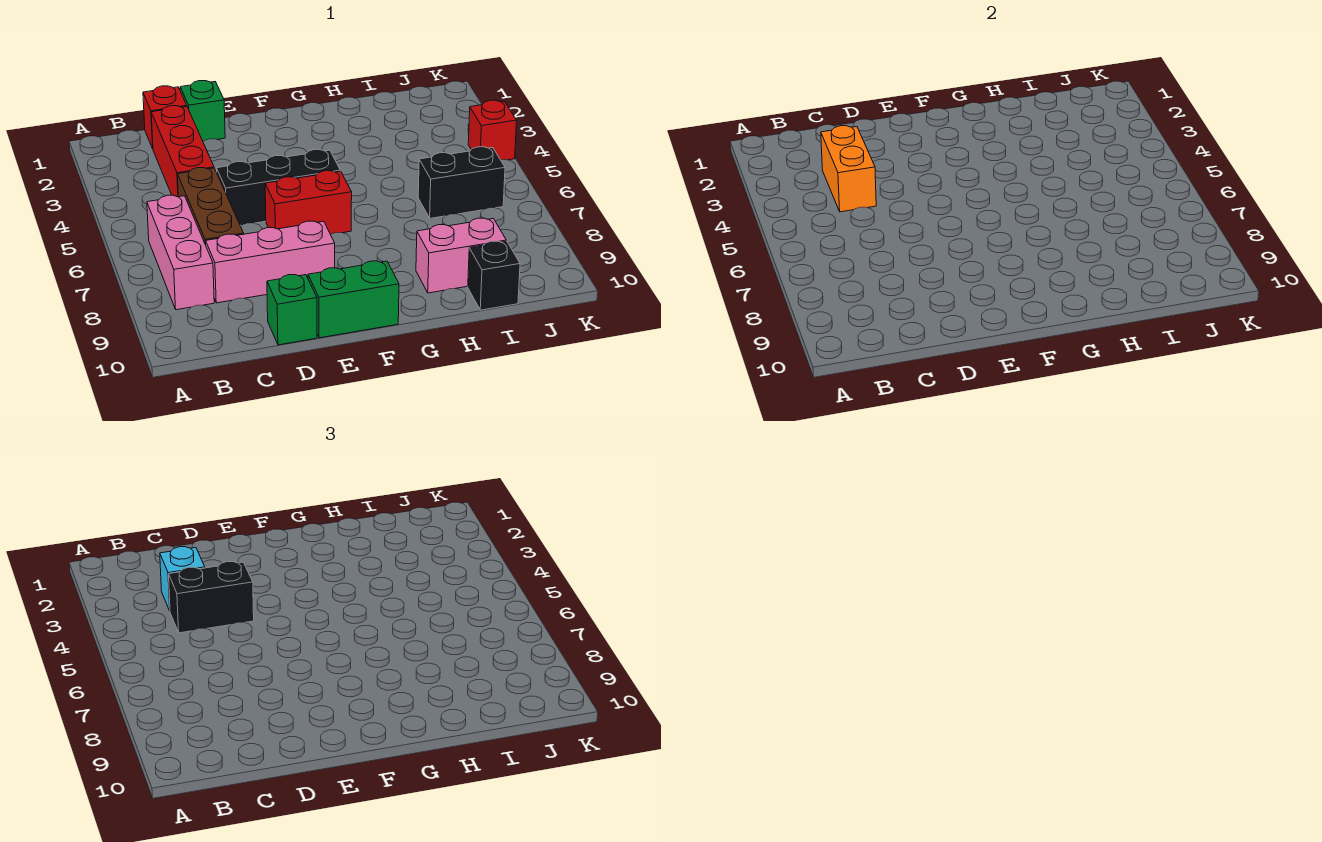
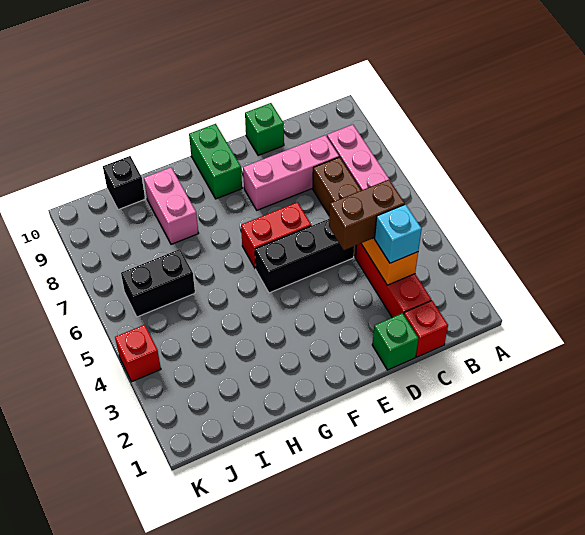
black 1x2 brick [169,562,254,633] -> brown 1x2 brick [329,180,405,250]
green 1x2 brick [308,261,399,338] -> green 1x2 brick turned to [189,124,242,199]
pink 1x2 brick [416,218,506,293] -> pink 1x2 brick turned to [144,168,199,244]

